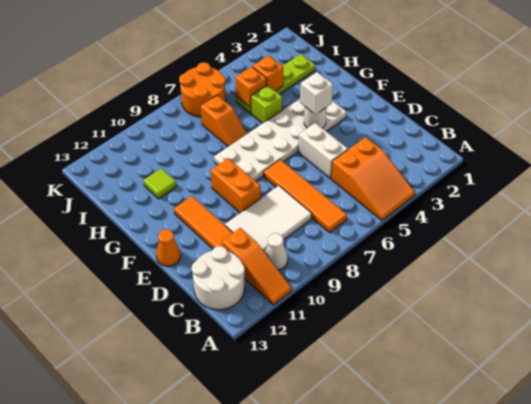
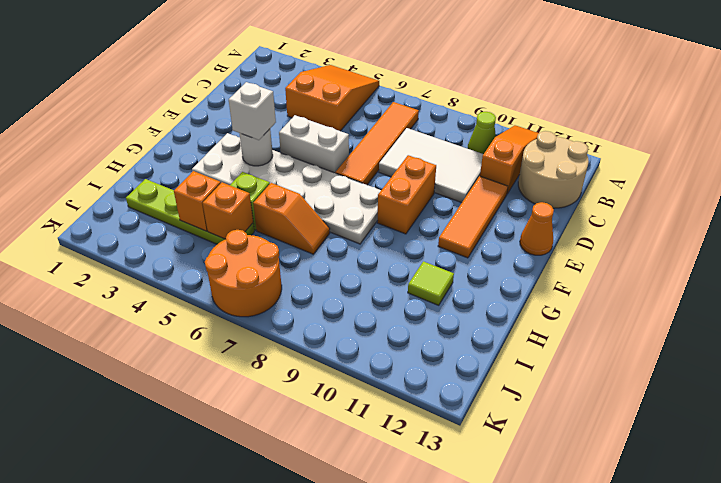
white 1x1 cone [265,233,288,270] -> lime 1x1 cone [467,112,496,154]
white 2x2 round brick [192,246,245,310] -> tan 2x2 round brick [518,131,589,208]
white 1x2 brick [298,123,348,178] -> white 1x2 brick turned to [279,115,349,173]
orange 1x2 slope [201,95,247,147] -> orange 1x2 slope turned to [253,183,330,254]

